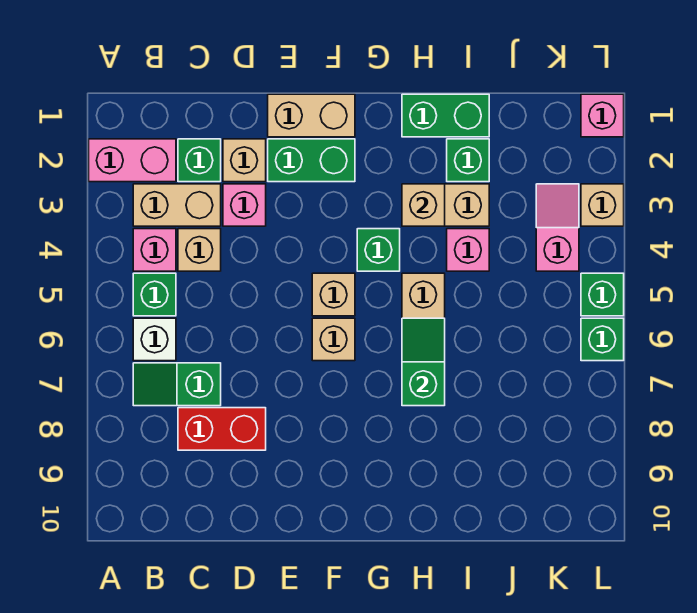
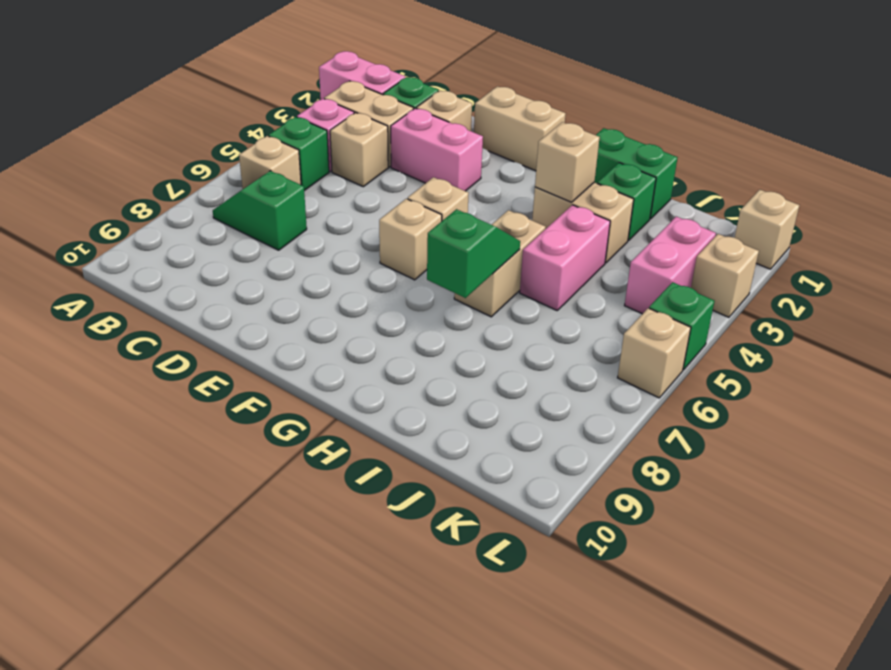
white 1x1 brick [133,318,176,361] -> tan 1x1 brick [239,136,301,189]
red 1x2 brick [178,408,266,450] -> none
pink 1x1 brick [223,184,266,226] -> pink 1x2 brick [391,108,483,191]
green 1x2 brick [268,139,355,182] -> none
green 1x1 brick [357,229,400,271] -> none
pink 1x1 brick [447,229,489,271] -> pink 1x2 brick [520,205,610,310]
pink 1x2 slope [536,184,579,271] -> pink 1x2 brick [625,217,716,314]
pink 1x1 brick [581,94,624,137] -> tan 1x1 brick [735,190,799,269]
green 1x1 brick [581,318,624,361] -> tan 1x1 brick [618,308,691,398]

